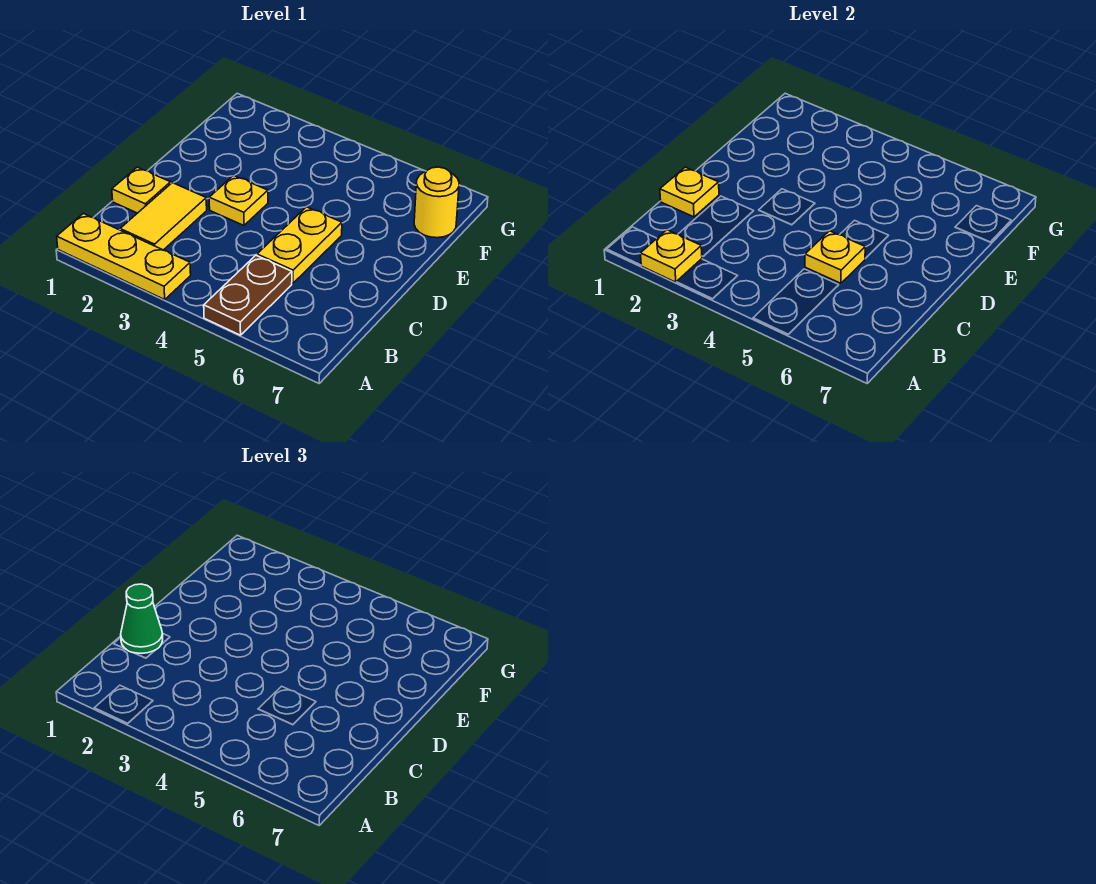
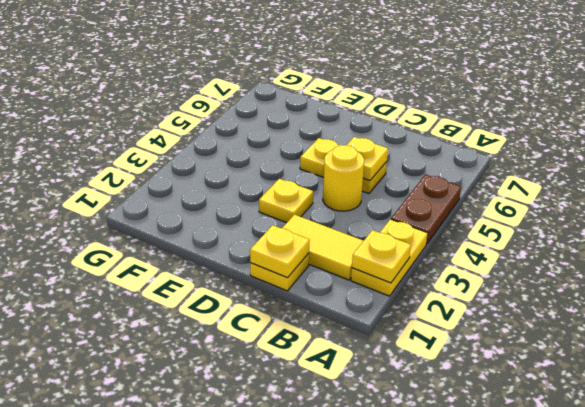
yellow 1x3 plate [57,213,191,300] -> yellow 1x2 plate [351,219,428,296]
brown 1x2 plate [204,255,292,335] -> brown 1x2 plate turned to [391,174,461,244]
green 1x1 cone [121,584,163,653] -> none
yellow 1x1 round brick [414,167,459,238] -> yellow 1x1 round brick moved to [323,145,364,211]

